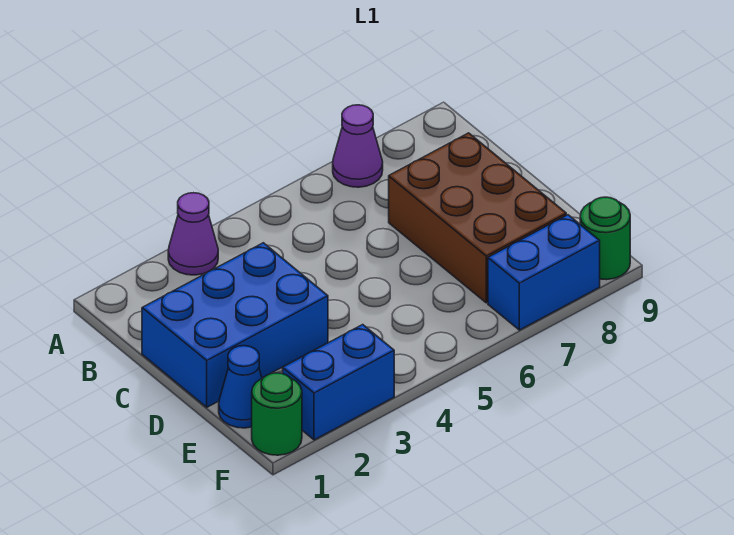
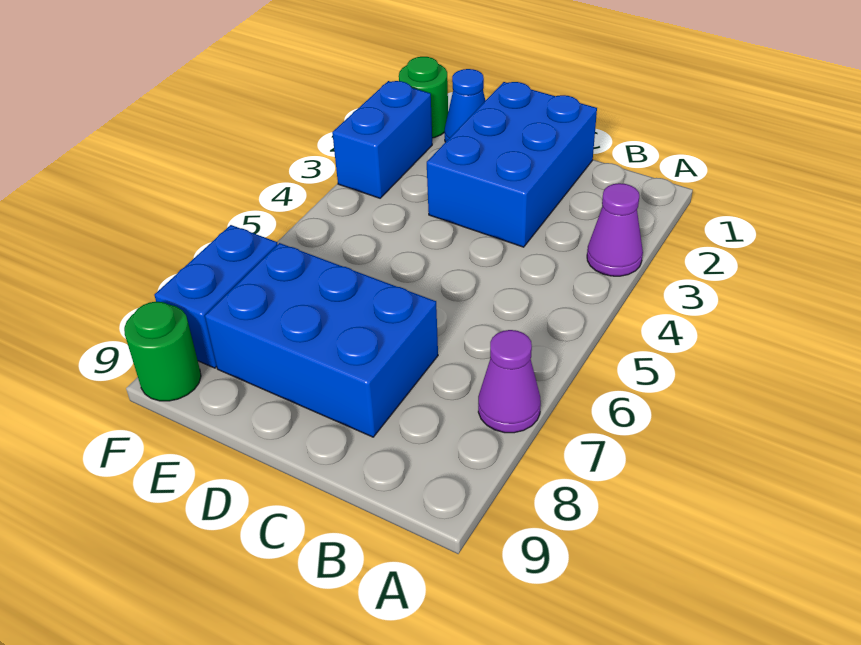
brown 2x3 brick [389,133,566,303] -> blue 2x3 brick [205,243,438,437]

